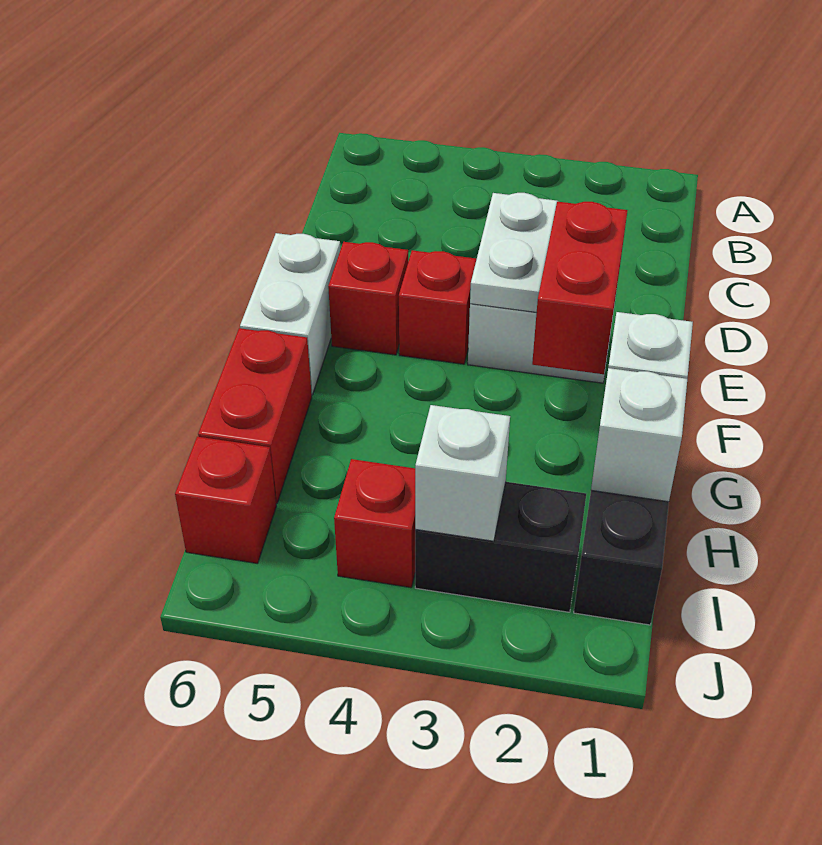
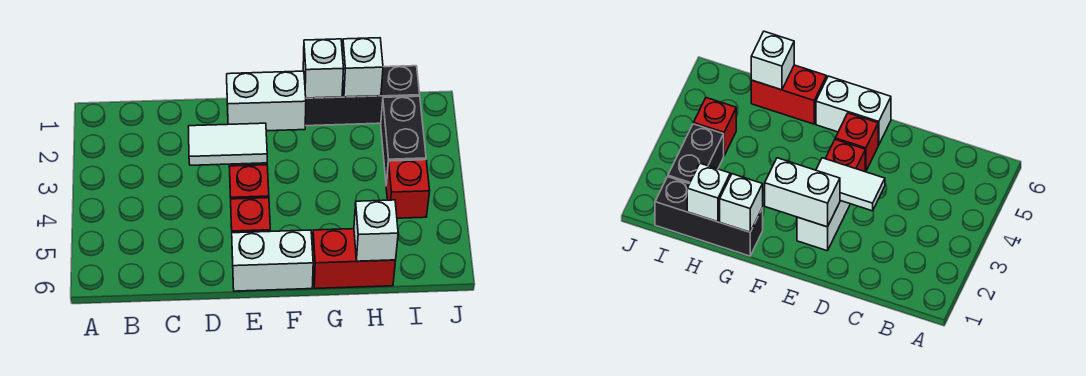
white 1x2 plate [470,193,558,313] -> white 1x2 tile [188,123,267,165]
red 1x2 brick [532,202,628,374] -> white 1x2 brick [227,71,306,131]
white 1x1 brick [415,405,510,541] -> white 1x1 brick moved to [354,200,398,261]
red 1x1 brick [175,437,276,564] -> none

